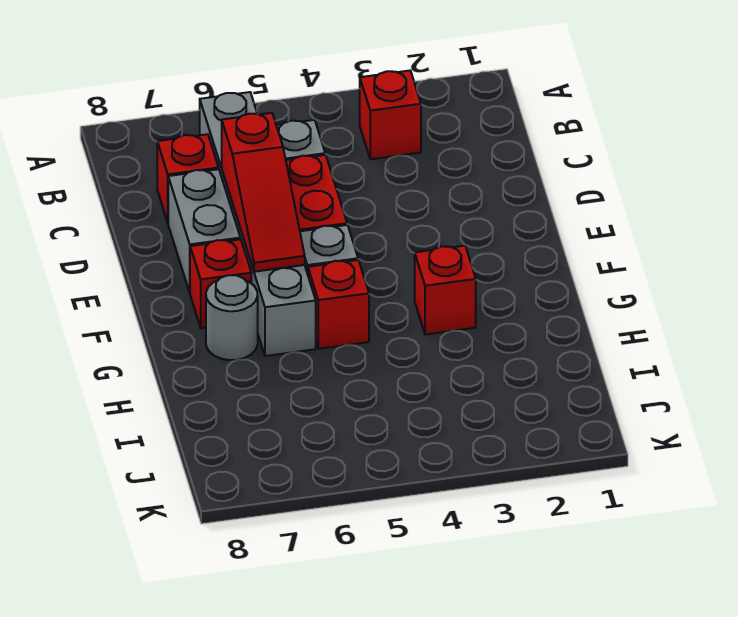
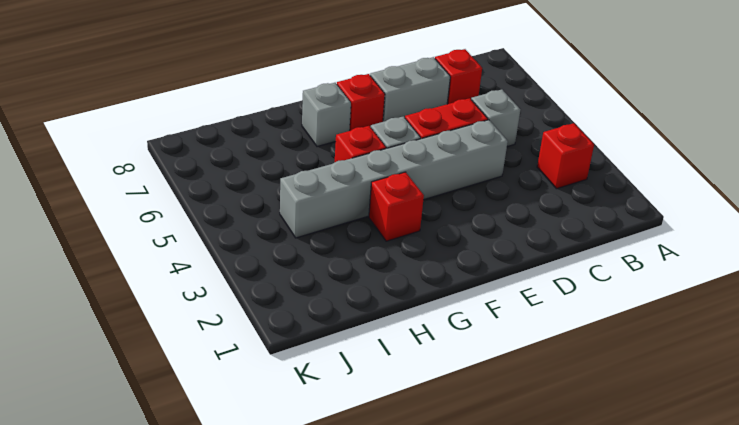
grey 1x6 brick [200,92,316,356] -> grey 1x6 brick moved to [280,120,508,238]
red 1x3 slope [222,113,305,272] -> none
grey 1x1 round brick [206,275,258,360] -> grey 1x1 brick [302,83,351,147]

